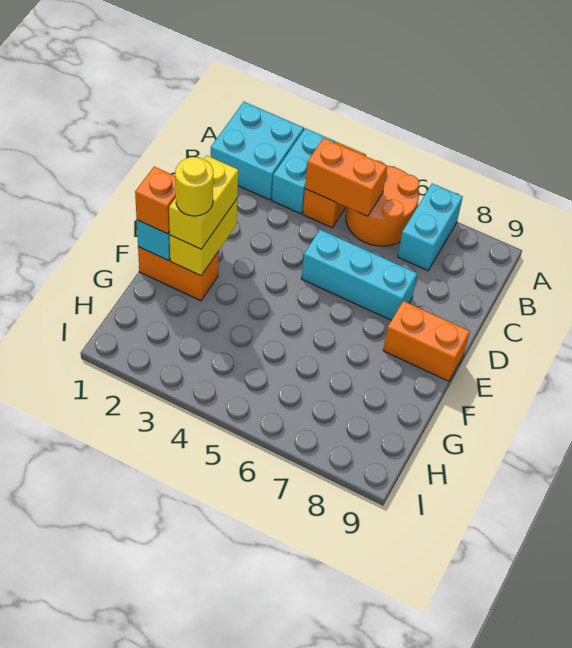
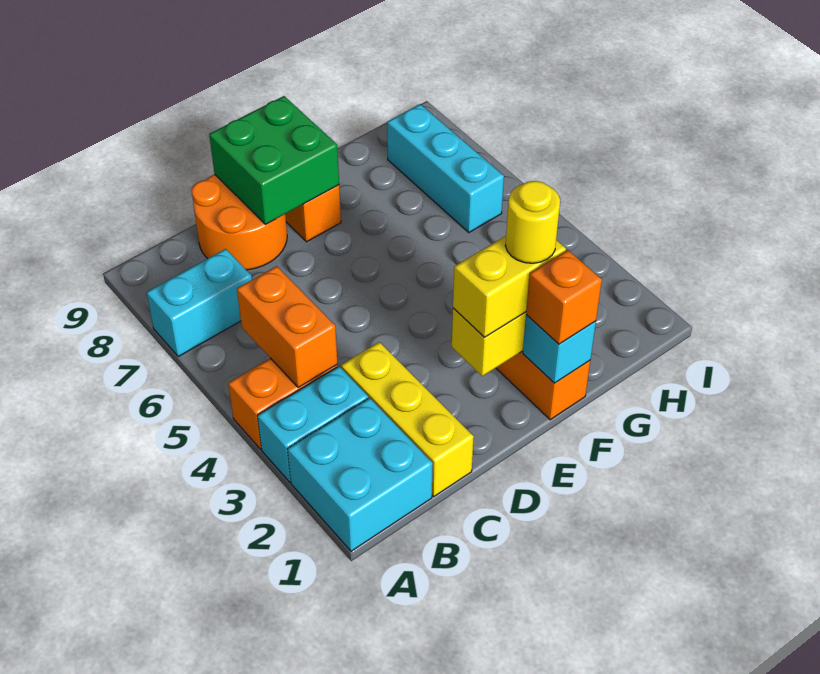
orange 2x2 round brick [346,160,419,246] -> orange 2x2 round brick moved to [192,174,287,270]
none -> yellow 1x3 brick [341,342,474,497]
cyan 1x3 brick [301,230,417,320] -> cyan 1x3 brick moved to [387,104,504,233]
none -> green 2x2 brick [209,96,339,224]

